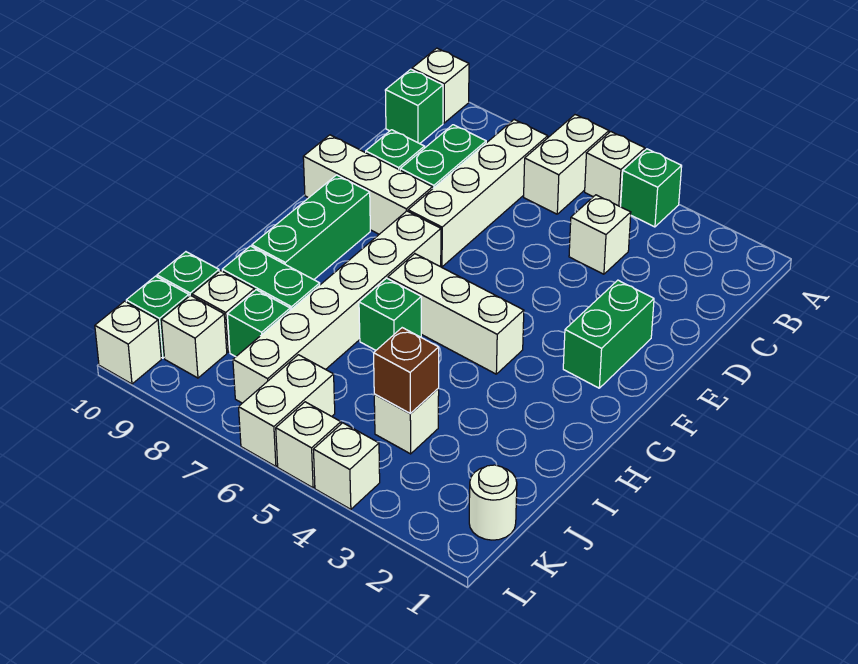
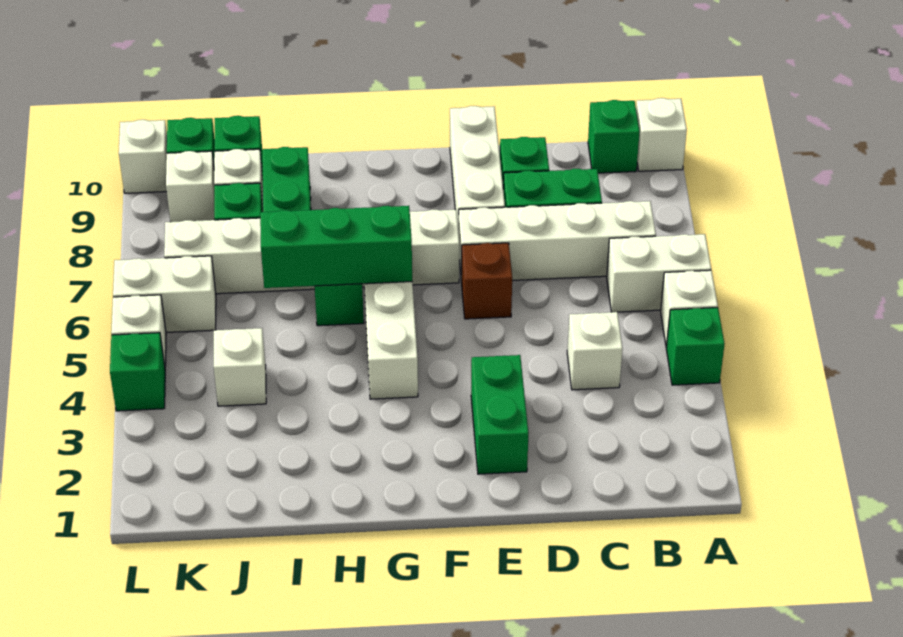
green 1x2 brick [563,280,654,388] -> green 1x2 brick turned to [471,355,529,474]
green 1x3 brick [252,175,370,280] -> green 1x3 brick moved to [260,206,412,288]
brown 1x1 brick [374,328,439,414] -> brown 1x1 brick moved to [462,243,512,319]
white 1x1 round brick [469,465,517,540] -> none
white 1x1 brick [313,423,380,509] -> green 1x1 brick [110,333,165,411]

